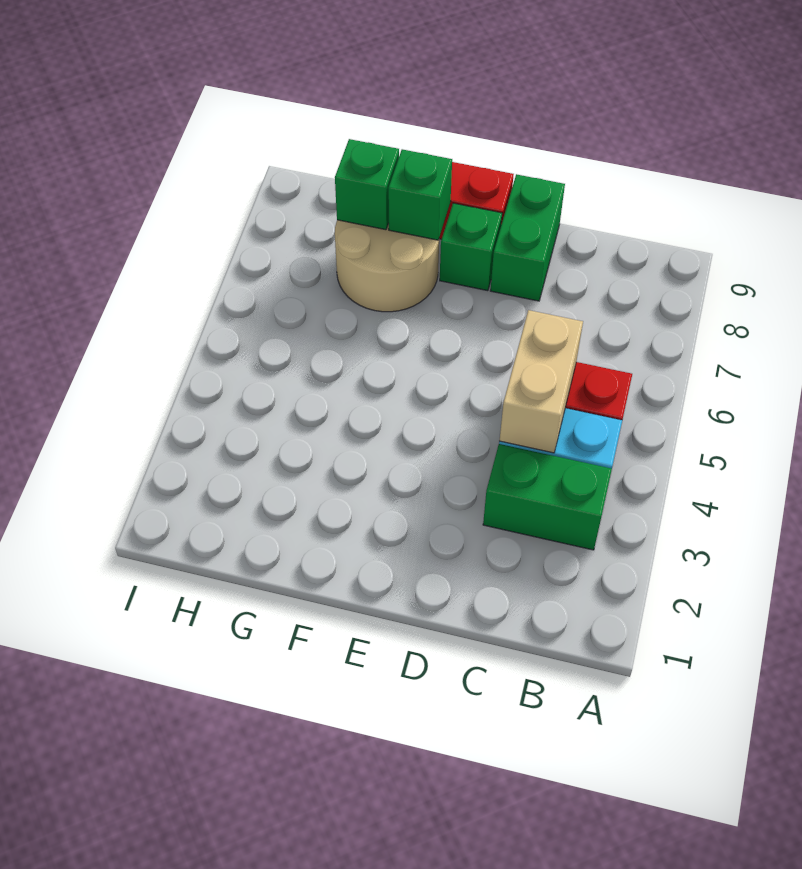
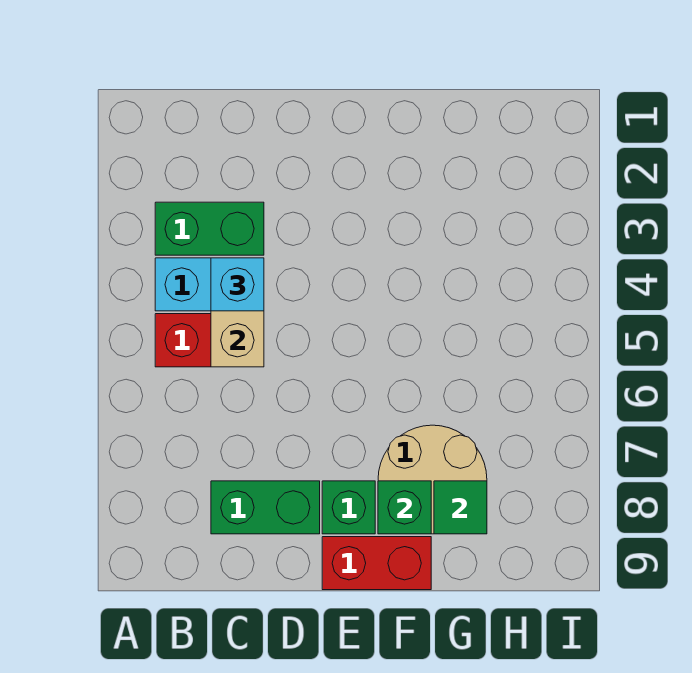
none -> cyan 1x1 brick [211,258,264,311]
green 1x2 brick [490,174,565,301] -> green 1x2 brick turned to [211,481,320,534]
green 1x1 brick [335,139,399,230] -> green 1x1 tile [434,481,487,534]

